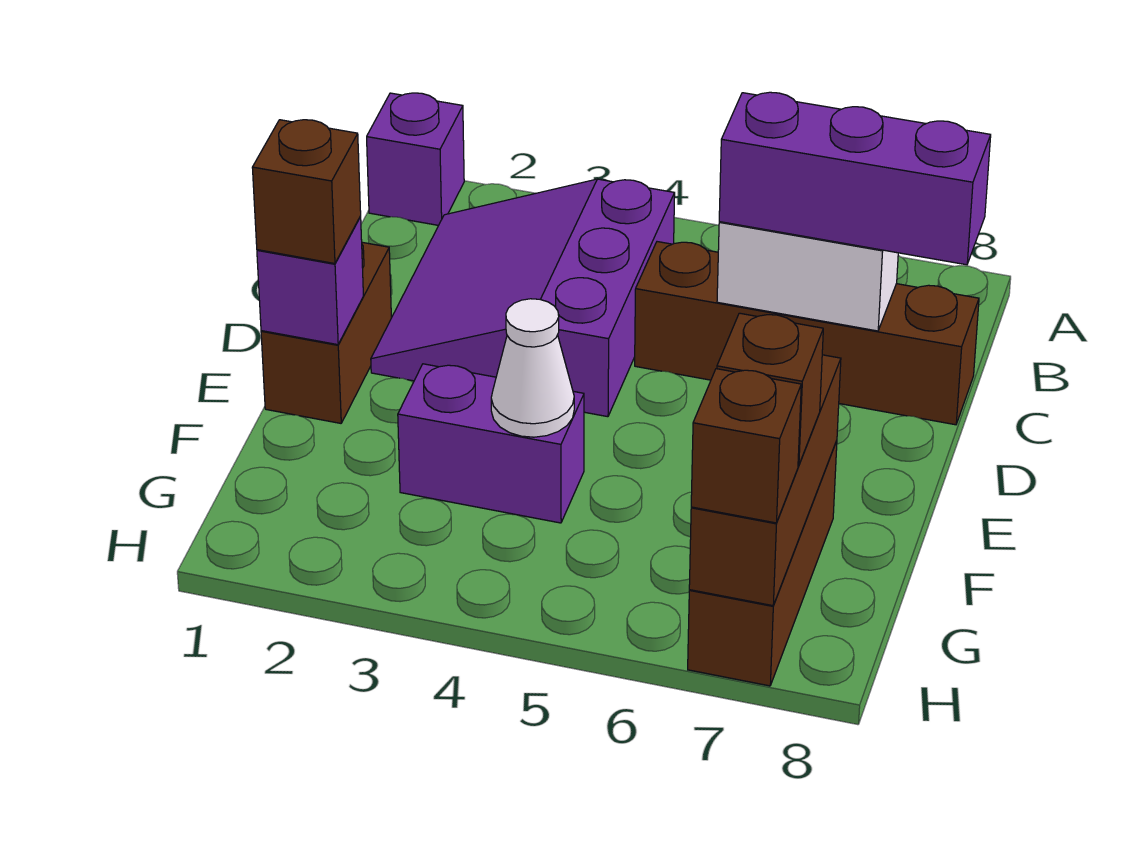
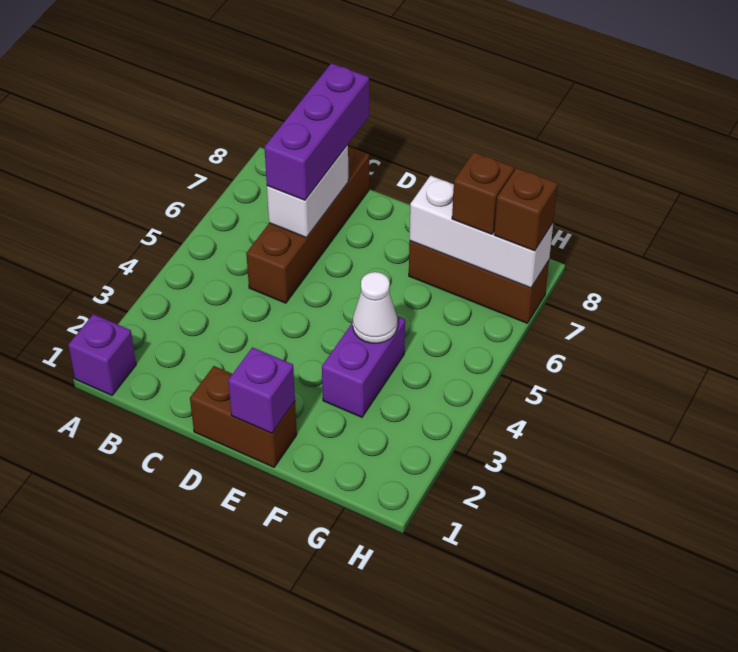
purple 3x3 slope [371,179,675,417] -> none
brown 1x1 brick [252,120,361,264] -> none
brown 1x3 brick [689,355,841,606] -> white 1x3 brick [410,176,553,288]

